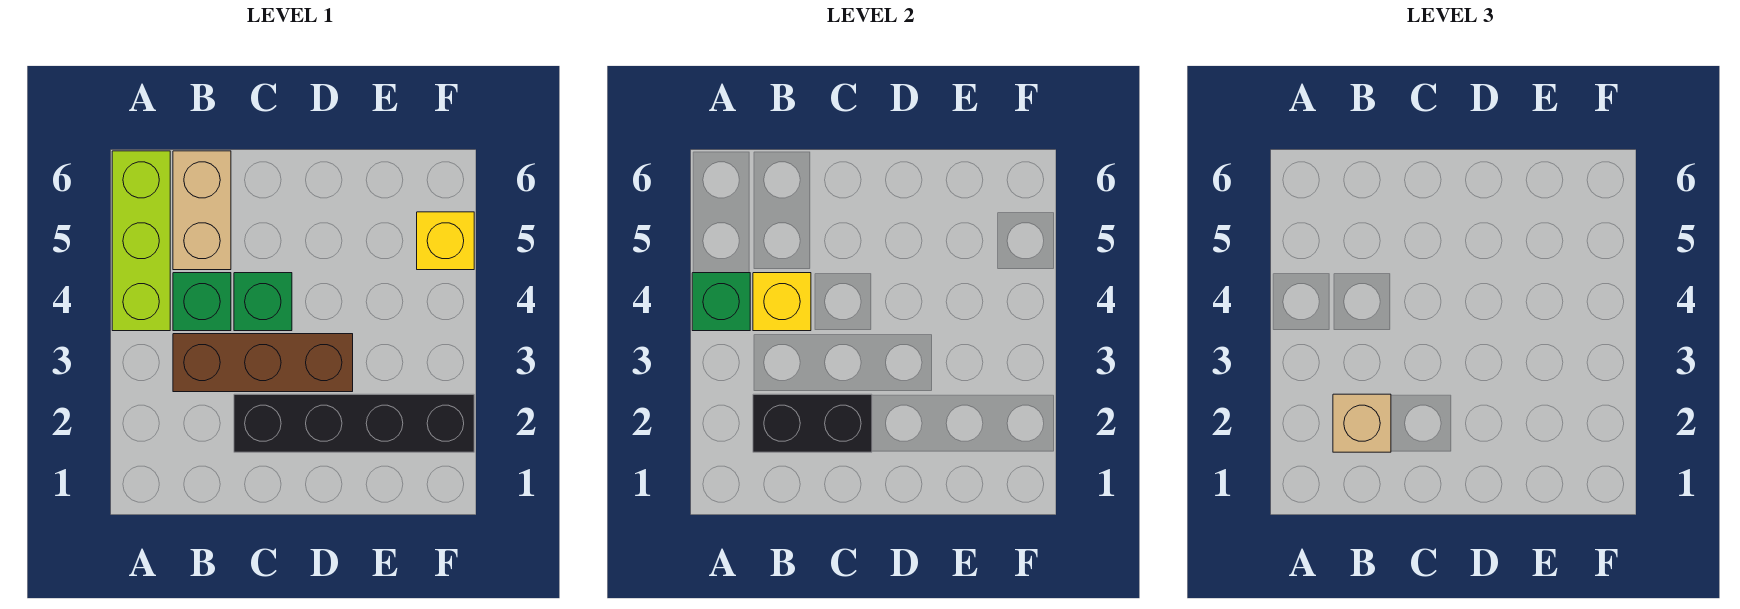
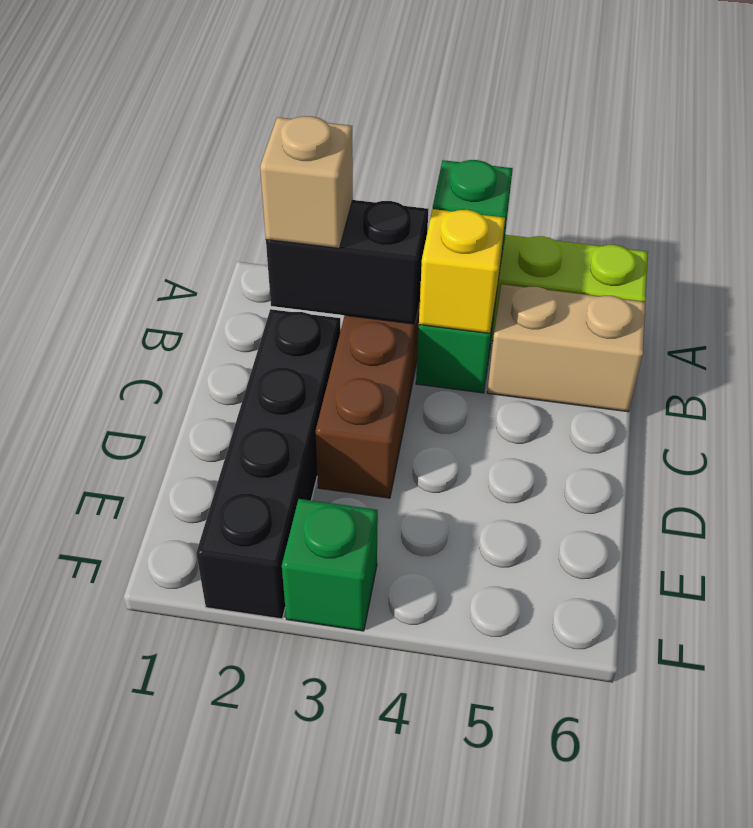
black 1x2 brick [753,394,872,452] -> black 1x2 brick turned to [266,200,428,324]
green 1x1 brick [234,273,292,331] -> green 1x1 brick moved to [282,499,378,631]
yellow 1x1 brick [417,212,474,270] -> none

